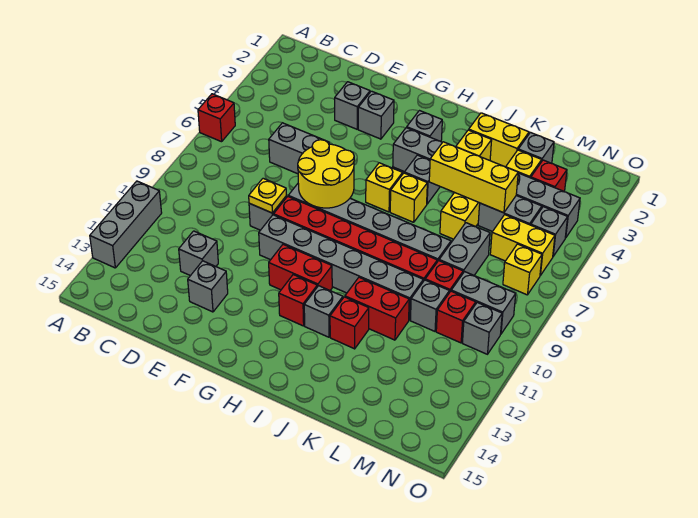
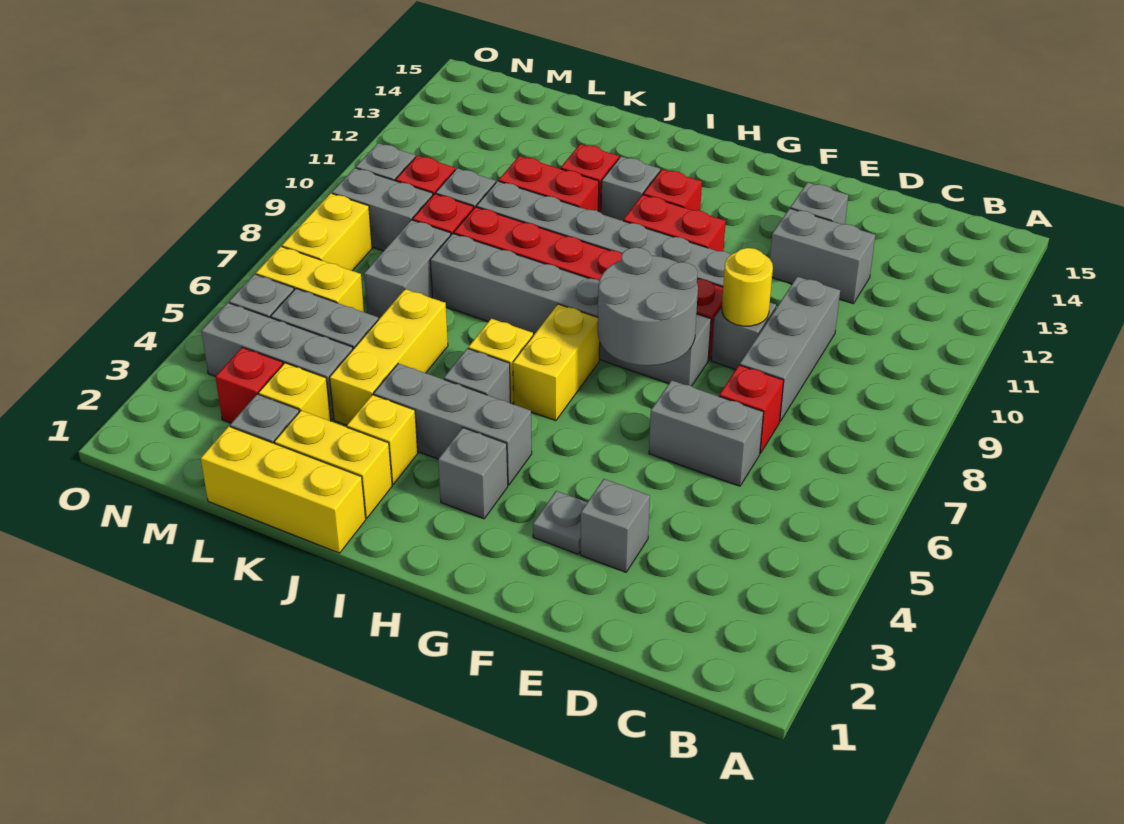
red 1x1 brick [198,94,235,142] -> red 1x1 brick moved to [719,365,784,453]
grey 1x3 brick [90,181,162,268] -> grey 1x3 brick moved to [740,277,840,421]
grey 1x1 brick [179,231,218,276] -> grey 1x2 brick [770,208,875,304]
yellow 1x1 plate [249,178,286,213] -> yellow 1x1 round brick [722,248,773,326]
grey 1x1 brick [358,91,394,139] -> grey 1x1 plate [533,491,587,554]
yellow 2x2 round brick [298,140,354,208] -> grey 2x2 round brick [598,247,698,366]
yellow 1x1 brick [366,163,403,212] -> yellow 1x2 brick [513,304,600,421]
yellow 1x3 brick [429,142,518,213] -> yellow 1x3 brick moved to [201,426,366,553]
yellow 1x1 brick [503,244,542,295] -> yellow 1x2 brick [282,193,372,271]

